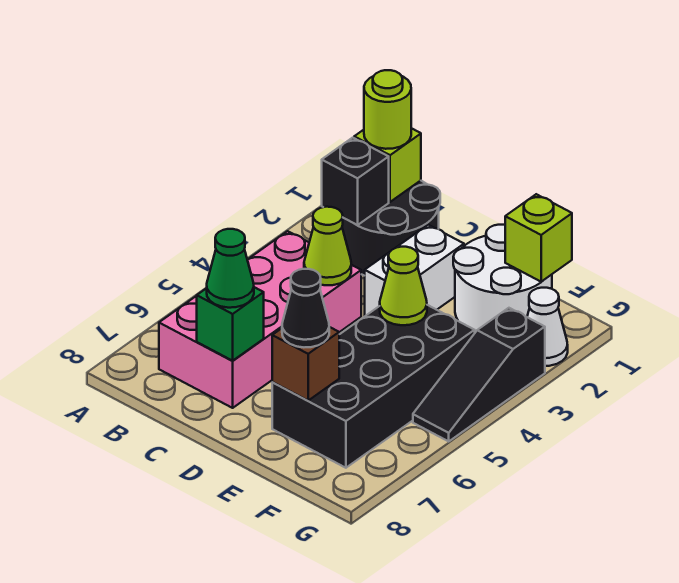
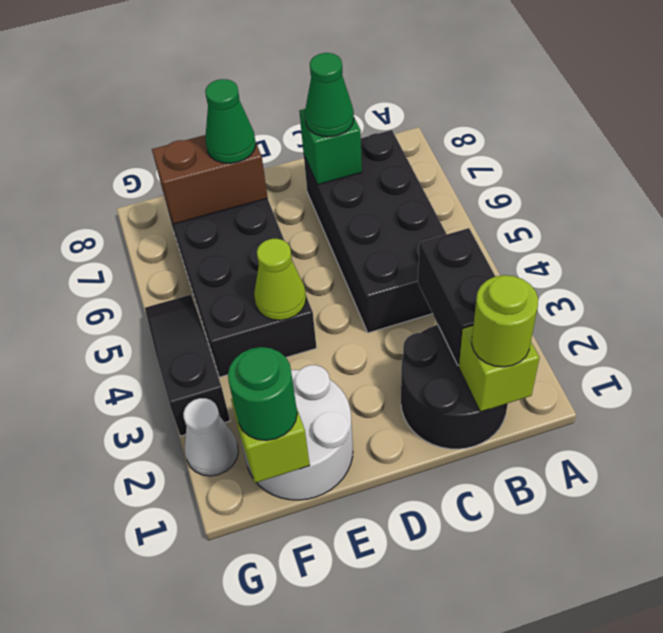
black 1x1 brick [322,138,389,225] -> black 1x2 brick [418,228,496,365]
pink 2x4 brick [159,231,361,408] -> black 2x4 brick [304,130,447,333]
lime 1x1 cone [304,207,351,285] -> none
white 1x2 brick [365,225,464,316] -> none
brown 1x1 brick [272,327,339,400] -> brown 1x2 brick [152,135,268,224]
black 1x1 cone [282,269,329,347] -> green 1x1 cone [205,79,256,163]
none -> green 1x1 round brick [228,347,297,440]

